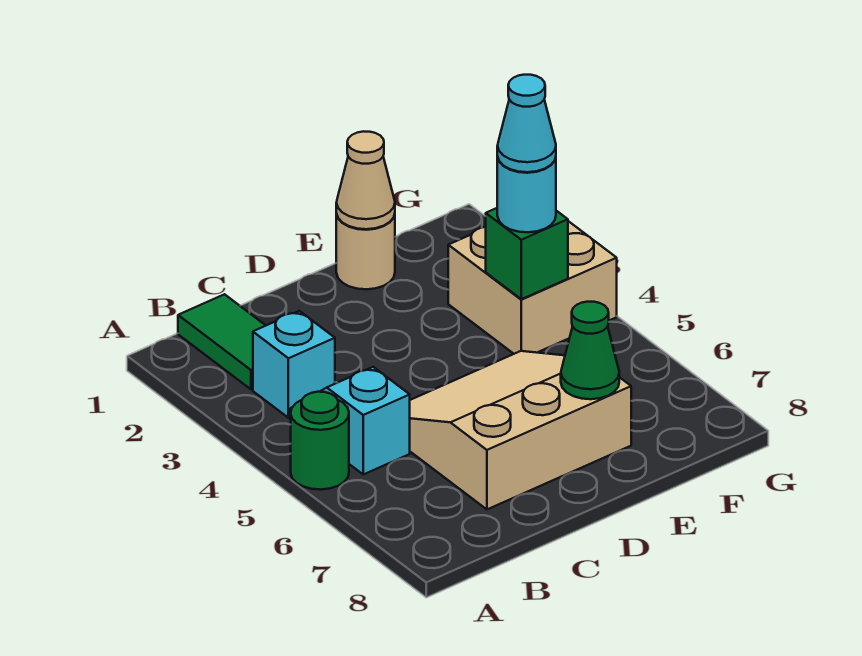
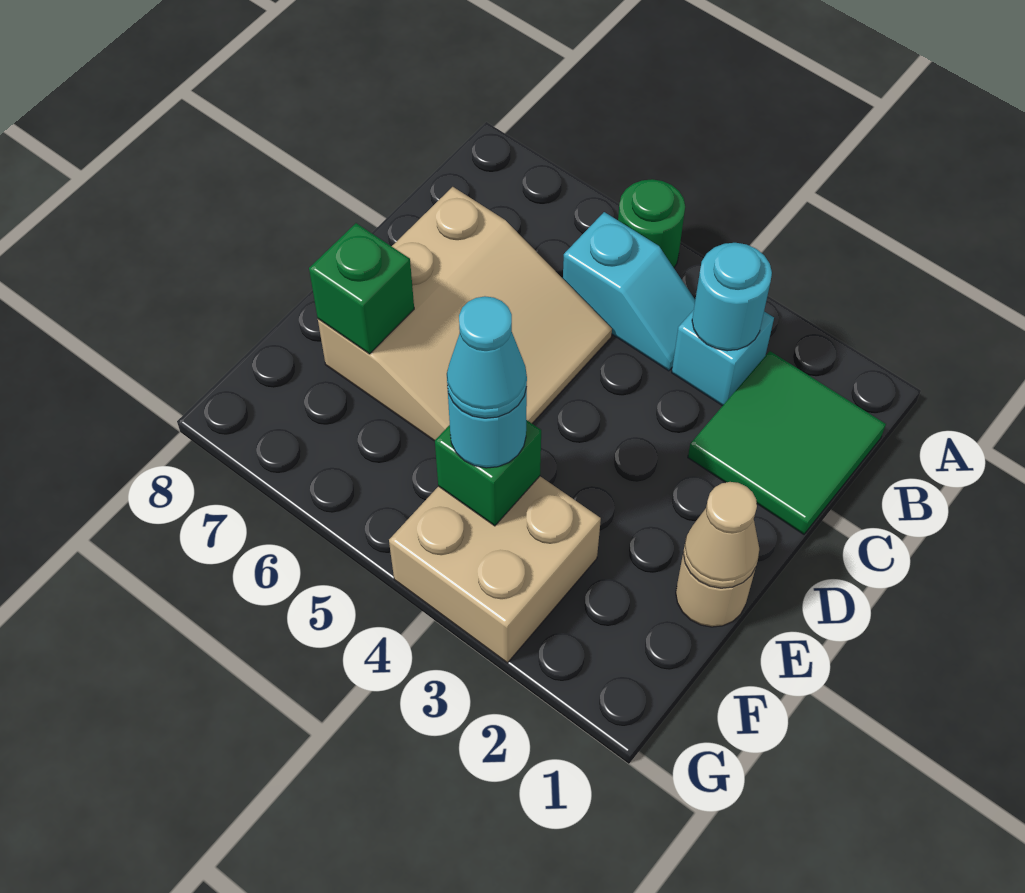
green 1x2 tile [178,294,266,389] -> green 2x2 tile [688,351,886,534]
none -> cyan 1x1 round brick [692,243,772,351]
green 1x1 cone [561,302,619,399] -> green 1x1 brick [309,223,414,354]

